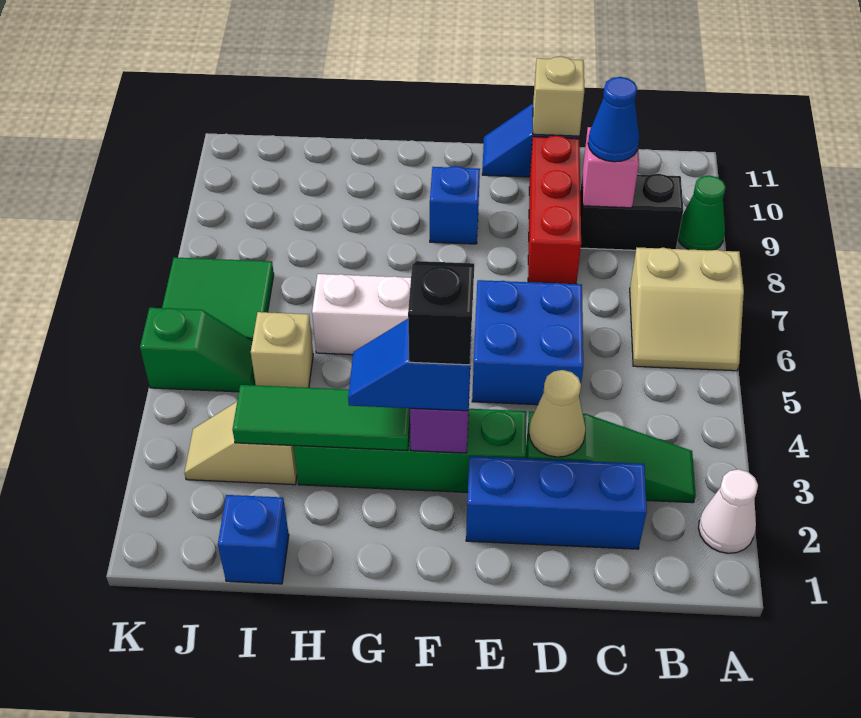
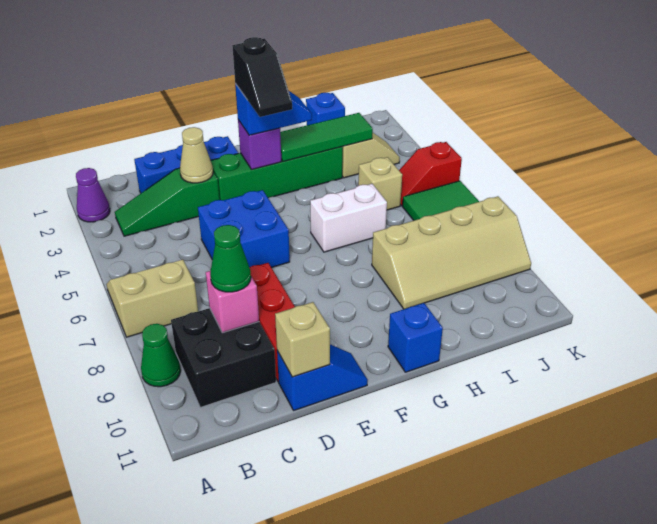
white 1x1 cone [699,469,758,553] -> purple 1x1 cone [76,168,110,222]
black 1x2 brick [580,173,683,250] -> black 2x2 brick [171,308,276,407]
blue 1x1 cone [588,77,639,162] -> green 1x1 cone [210,225,251,292]
blue 1x1 brick [430,166,480,244] -> blue 1x1 brick moved to [388,303,443,372]
none -> tan 2x4 slope [372,196,531,309]
green 1x2 slope [140,308,256,392] -> red 1x2 slope [399,142,462,206]

